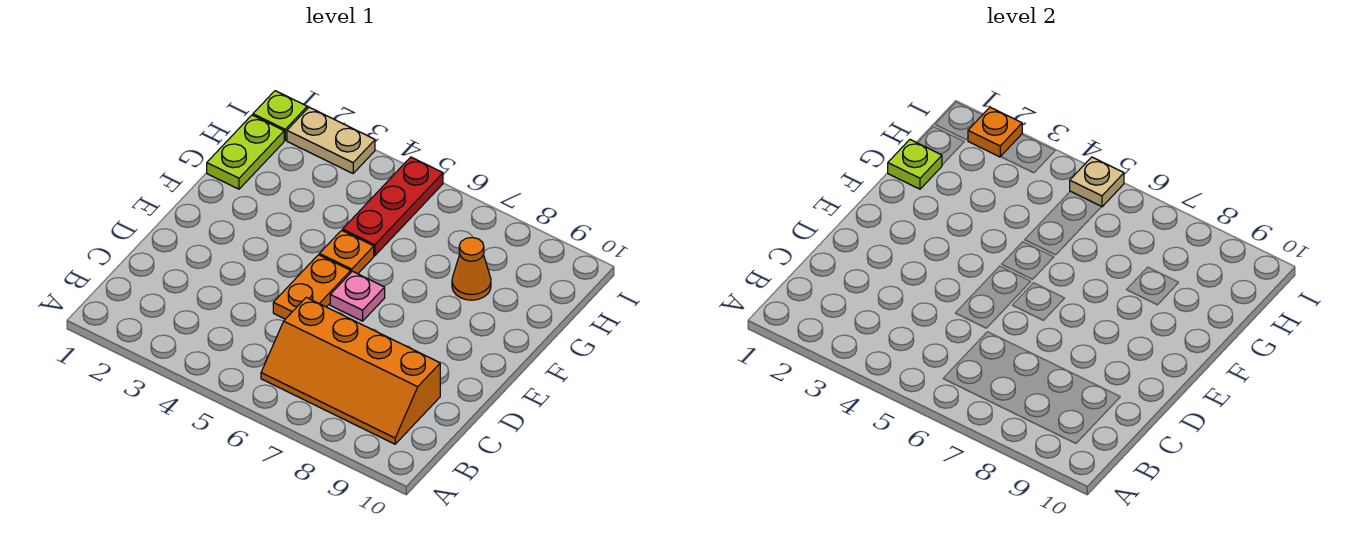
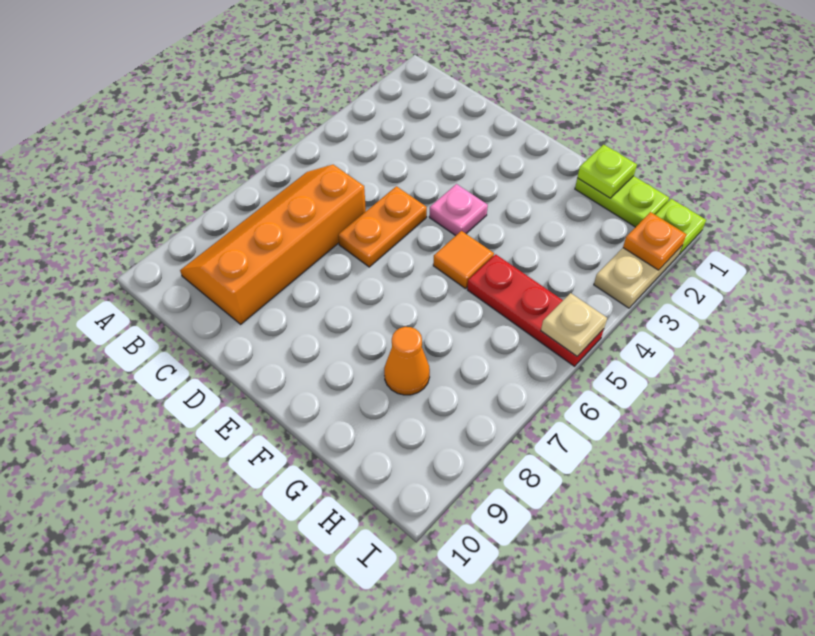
orange 1x2 plate [273,255,351,319] -> orange 1x2 plate turned to [338,186,427,267]
pink 1x1 plate [330,271,385,321] -> pink 1x1 plate moved to [429,184,488,236]
orange 1x1 plate [319,230,374,274] -> orange 1x1 tile [433,231,494,289]

